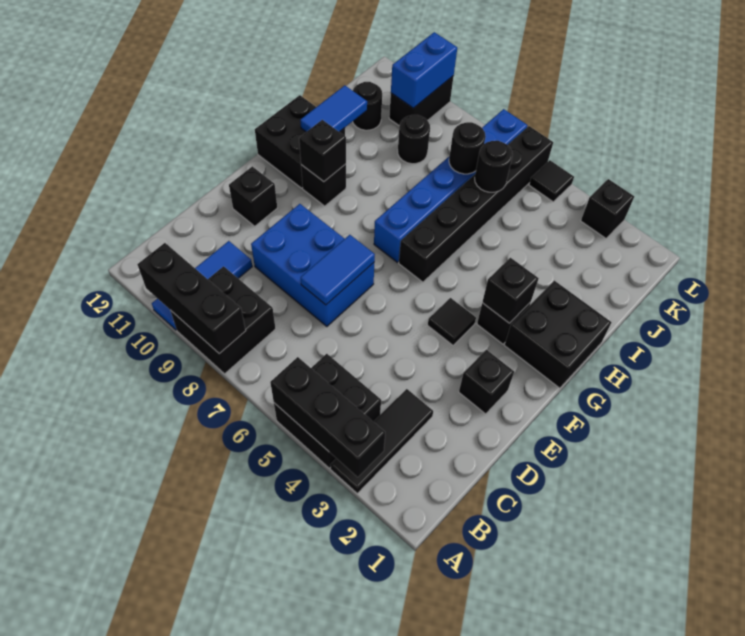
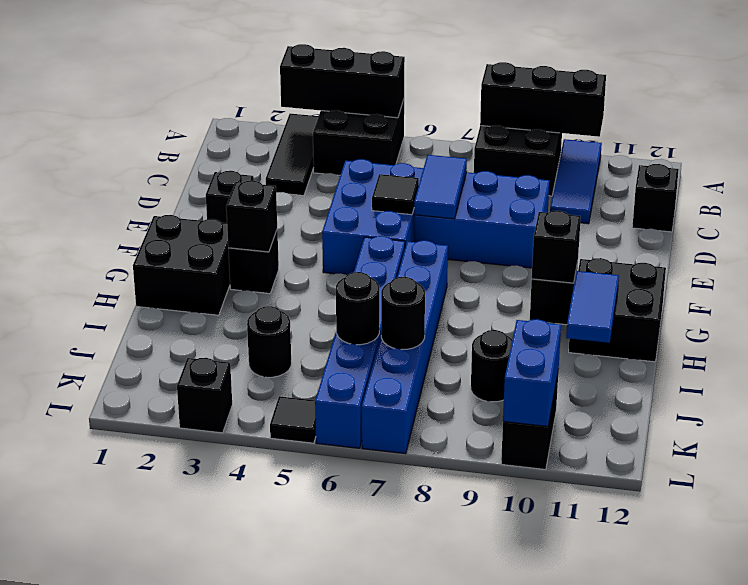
none -> blue 2x3 brick [322,159,424,275]
black 1x1 brick [229,166,277,226] -> black 1x1 brick moved to [632,164,679,232]
black 1x1 tile [428,298,476,345] -> black 1x1 tile moved to [372,174,419,215]
black 1x6 brick [399,126,553,282] -> blue 1x6 brick [315,236,405,448]
black 1x1 round brick [353,82,382,130] -> black 1x1 round brick moved to [247,306,291,377]

